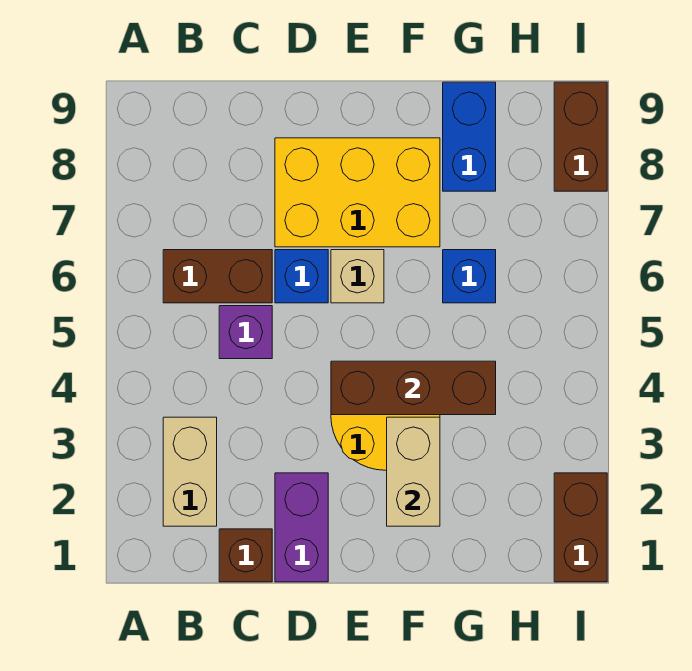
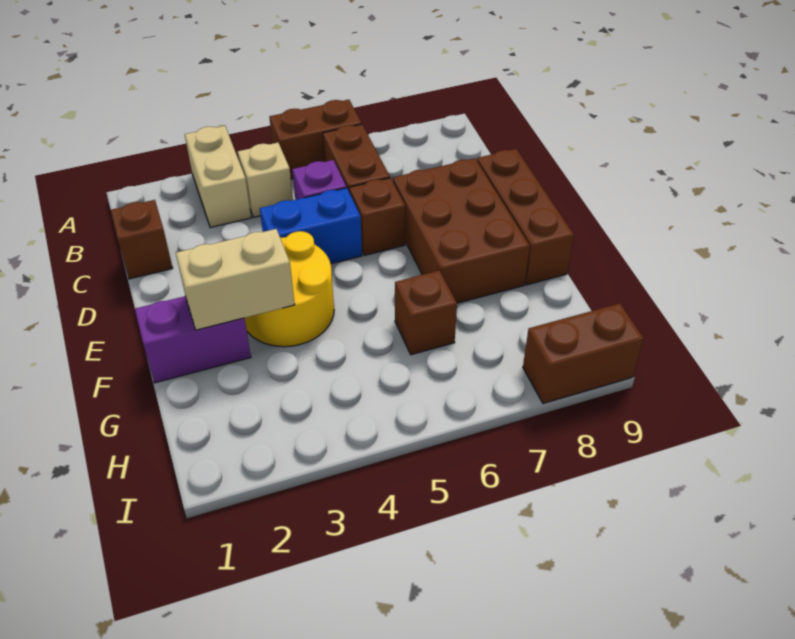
tan 1x2 brick [163,417,217,526] -> tan 1x2 brick turned to [185,126,251,228]
purple 1x2 brick [275,473,328,582] -> purple 1x2 brick moved to [135,296,251,383]
blue 1x1 brick [275,250,328,303] -> brown 1x1 brick [349,178,405,255]
yellow 2x3 brick [275,138,440,247] -> brown 2x3 brick [393,158,530,303]
brown 1x3 brick [331,361,496,415] -> brown 1x3 brick moved to [477,149,574,285]
tan 1x1 brick [331,250,384,303] -> tan 1x1 brick moved to [238,143,293,217]
blue 1x1 brick [443,250,496,303] -> brown 1x1 brick [395,271,457,355]
blue 1x2 brick [443,82,496,191] -> blue 1x2 brick moved to [260,188,362,264]
brown 1x2 brick [554,473,607,582] -> brown 1x2 brick moved to [270,100,362,179]

